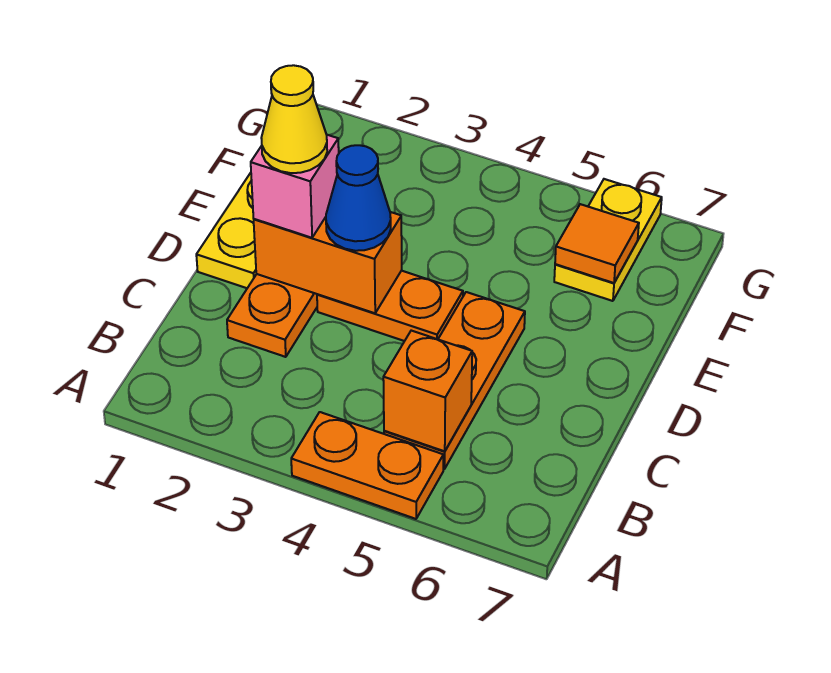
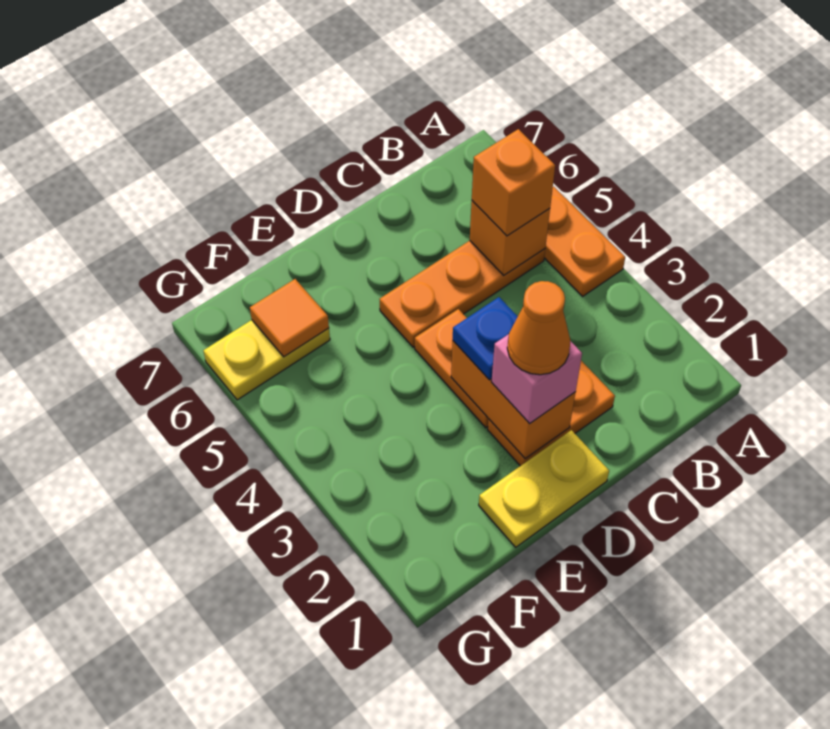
none -> orange 1x1 brick [472,129,555,236]
yellow 1x1 cone [261,65,327,173] -> orange 1x1 cone [507,281,570,375]
blue 1x1 cone [326,145,391,251] -> blue 1x1 plate [453,297,518,380]

